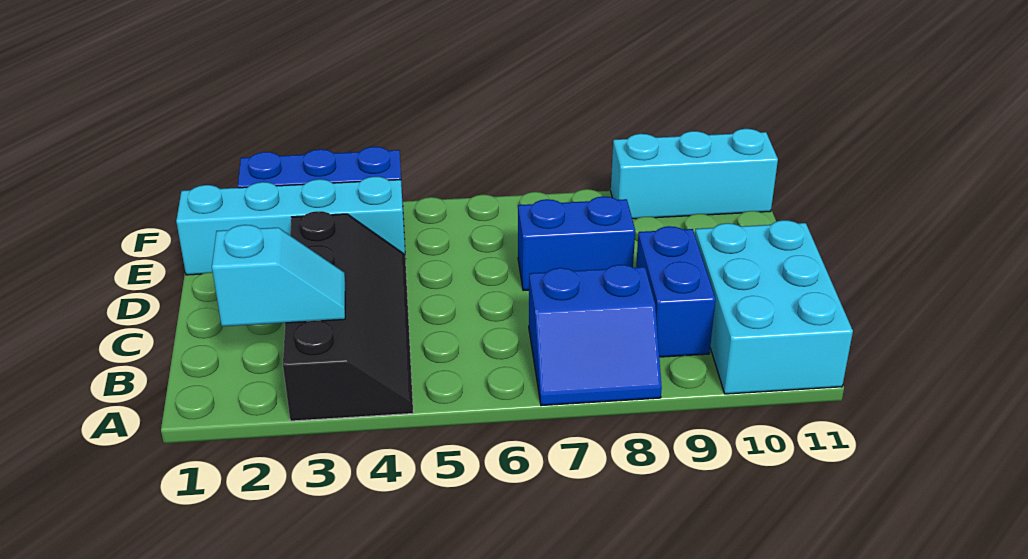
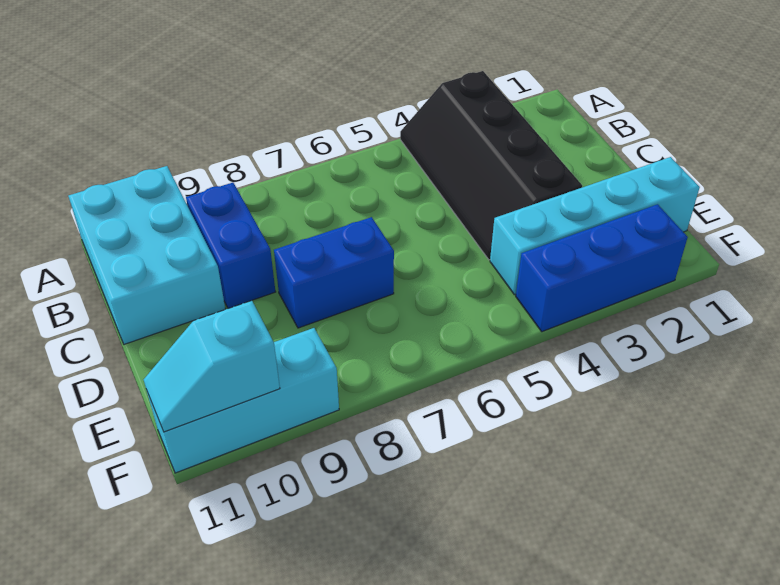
blue 2x2 slope [529,265,662,406] -> none
cyan 1x2 slope [212,225,345,326] -> cyan 1x2 slope moved to [144,301,280,432]

